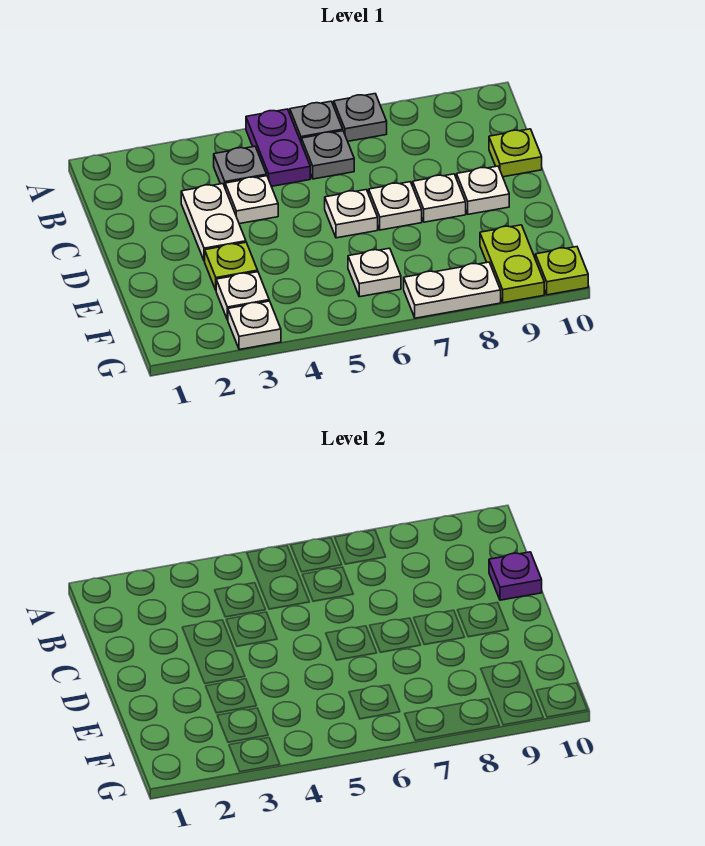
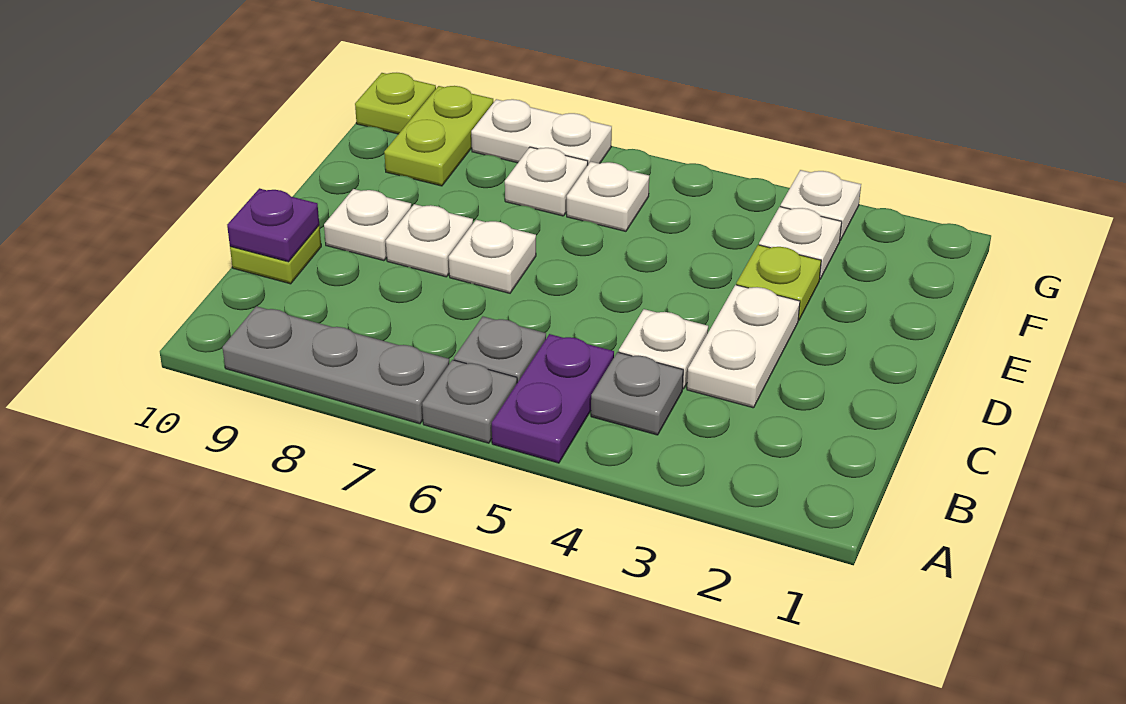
grey 1x1 plate [334,94,387,141] -> grey 1x3 plate [222,306,449,424]
white 1x1 plate [325,190,378,238] -> white 1x1 plate moved to [505,147,588,216]

